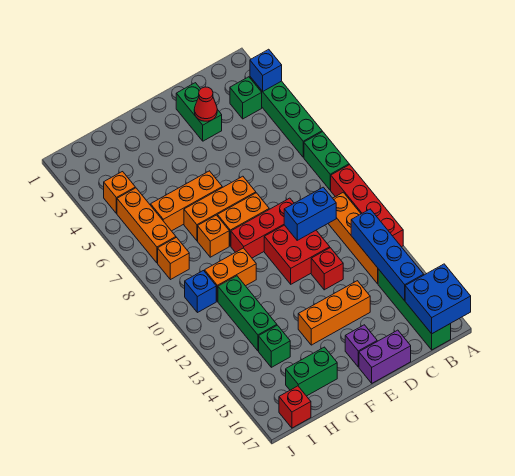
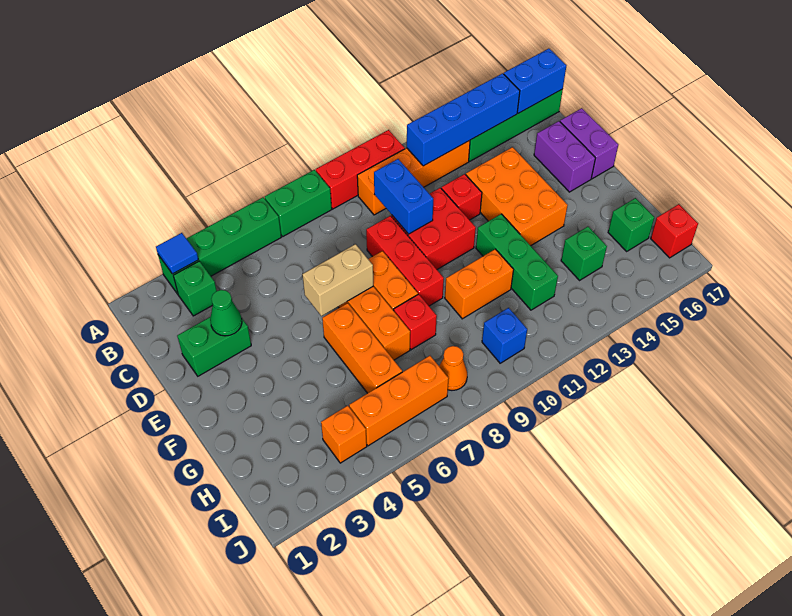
blue 1x1 brick [250,49,282,91] -> blue 1x1 tile [156,233,198,274]
red 1x4 brick [331,165,403,247] -> red 1x3 brick [316,130,405,209]
blue 2x2 brick [405,264,471,334] -> blue 1x2 brick [504,49,566,113]
red 1x1 cone [194,87,217,121] -> green 1x1 cone [210,290,242,336]
orange 1x3 brick [298,281,370,345] -> orange 2x3 brick [466,147,568,246]
none -> tan 1x2 brick [302,244,373,316]
purple 1x1 brick [345,325,377,367] -> purple 1x2 brick [534,121,595,192]
orange 1x1 brick [198,215,229,257] -> red 1x1 brick [394,294,437,350]
orange 1x2 brick [205,248,256,301] -> orange 1x2 brick turned to [445,249,513,319]
green 1x2 brick [286,347,337,396] -> green 1x1 brick [608,198,654,251]
green 1x3 brick [218,276,277,351] -> green 1x3 brick turned to [476,214,558,310]
orange 1x1 brick [158,238,189,280] -> orange 1x1 cone [439,346,467,390]

